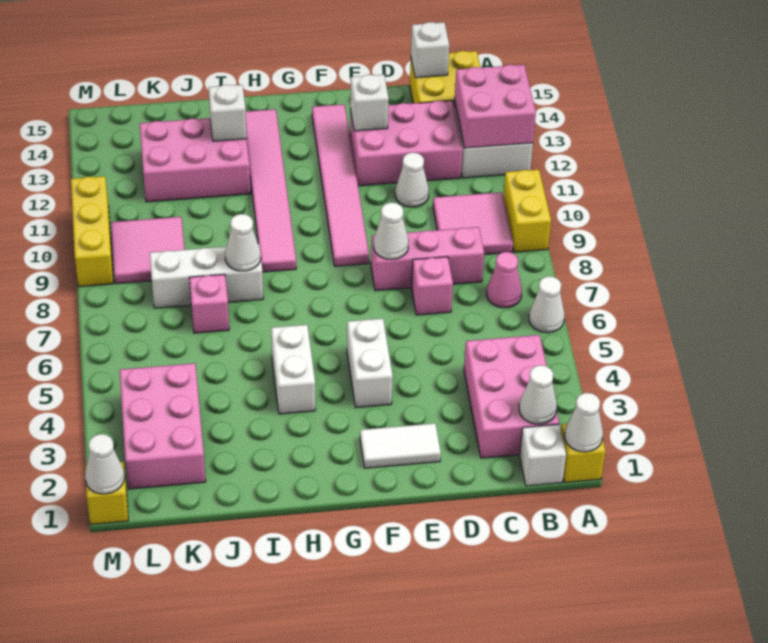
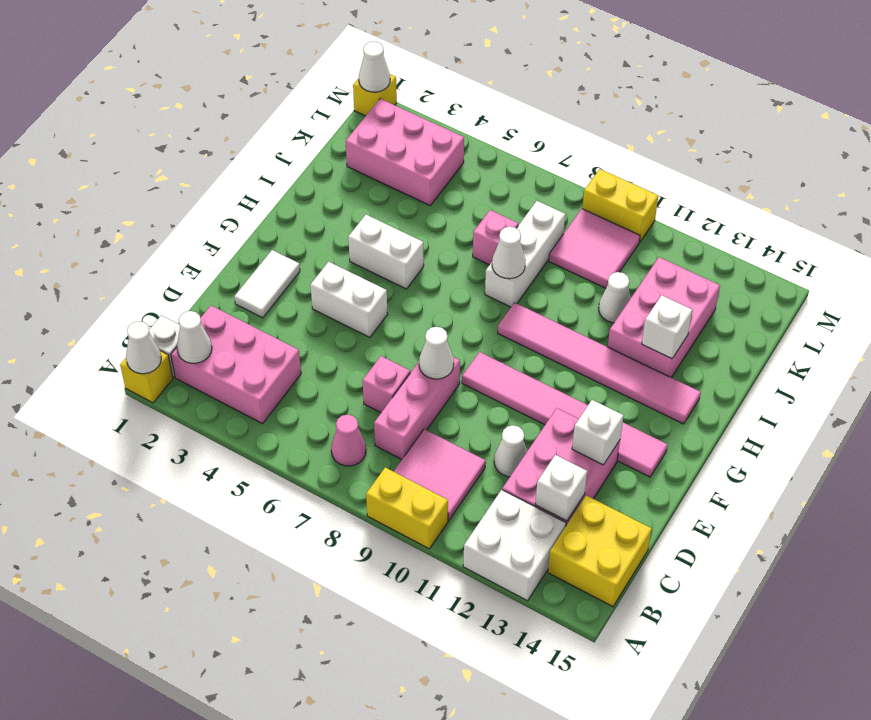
white 1x1 cone [529,276,565,333] -> white 1x1 cone moved to [599,272,631,323]
pink 2x2 brick [455,65,536,148] -> none
white 1x1 brick [411,22,449,78] -> white 1x1 brick moved to [535,455,587,521]
yellow 1x3 brick [71,176,113,287] -> yellow 1x2 brick [582,169,658,242]

